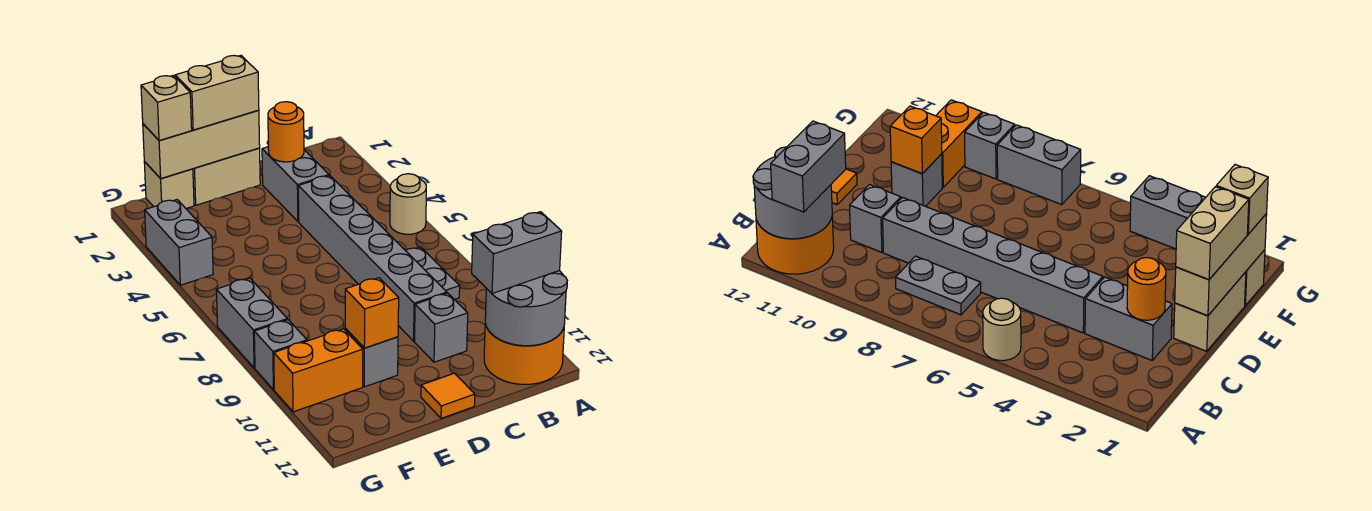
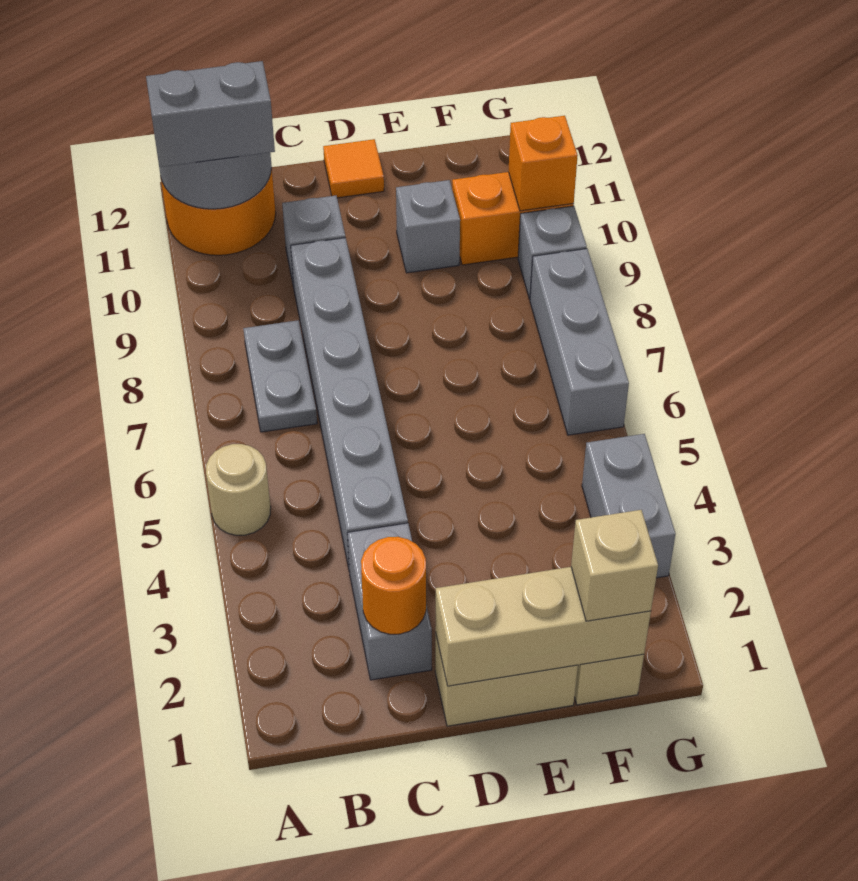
tan 1x2 brick [175,55,259,130] -> none
orange 1x1 brick [345,278,399,348] -> orange 1x1 brick moved to [508,116,578,211]
grey 1x2 brick [216,278,287,368] -> grey 1x3 brick [530,249,629,435]

